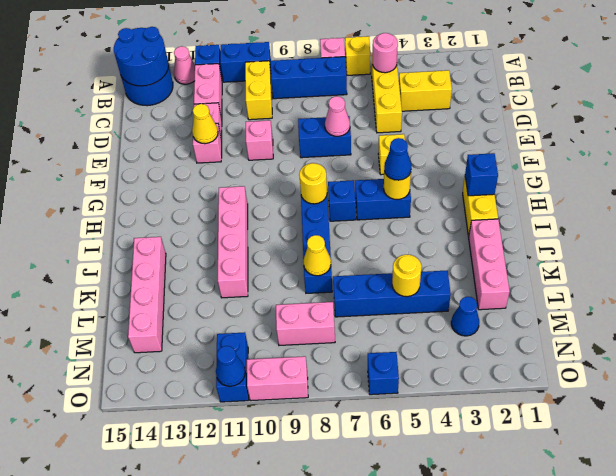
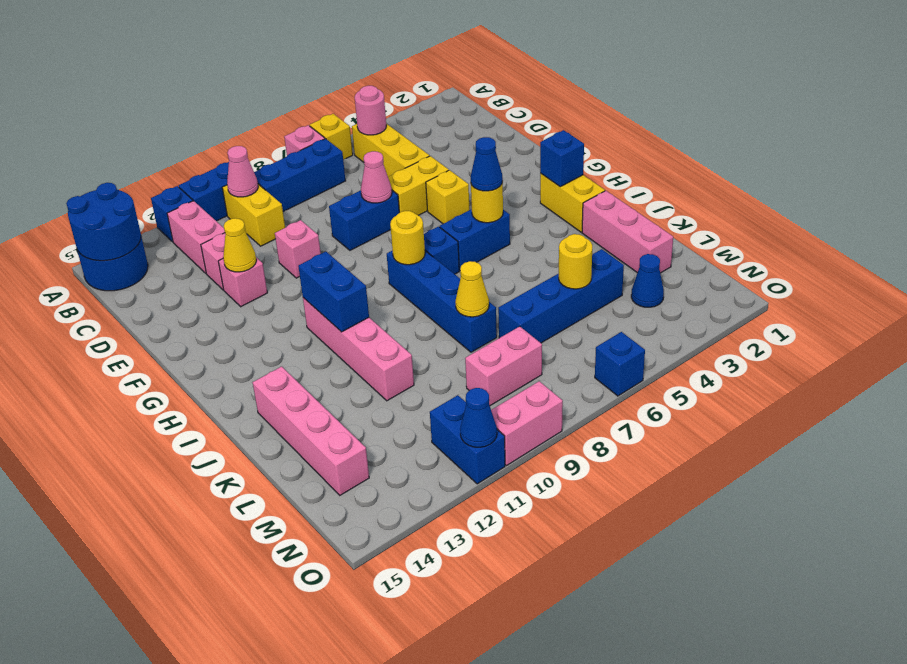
pink 1x1 cone [174,46,195,84] -> pink 1x1 cone moved to [227,146,258,197]
yellow 1x2 brick [399,70,452,111] -> yellow 1x2 brick moved to [388,156,449,215]
none -> blue 1x2 brick [298,251,369,332]

